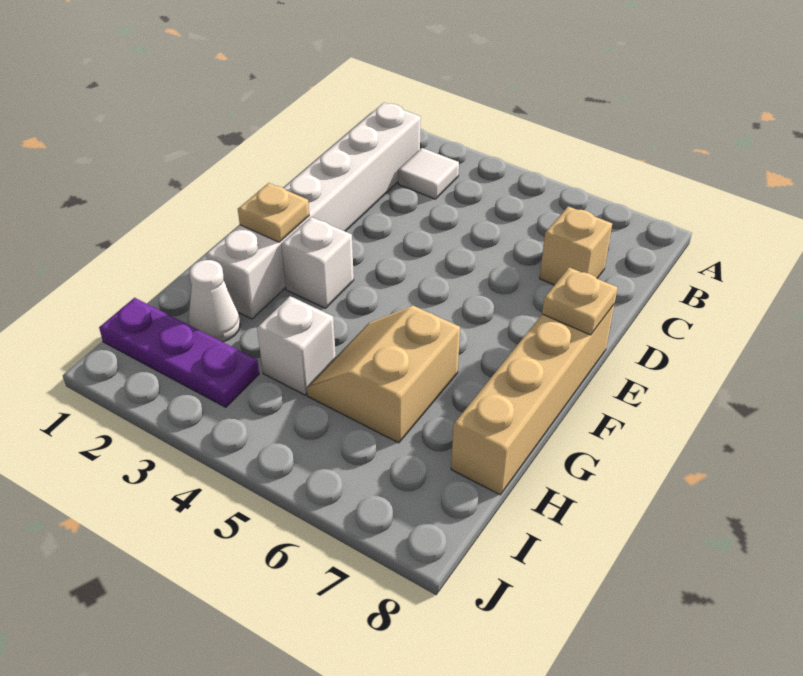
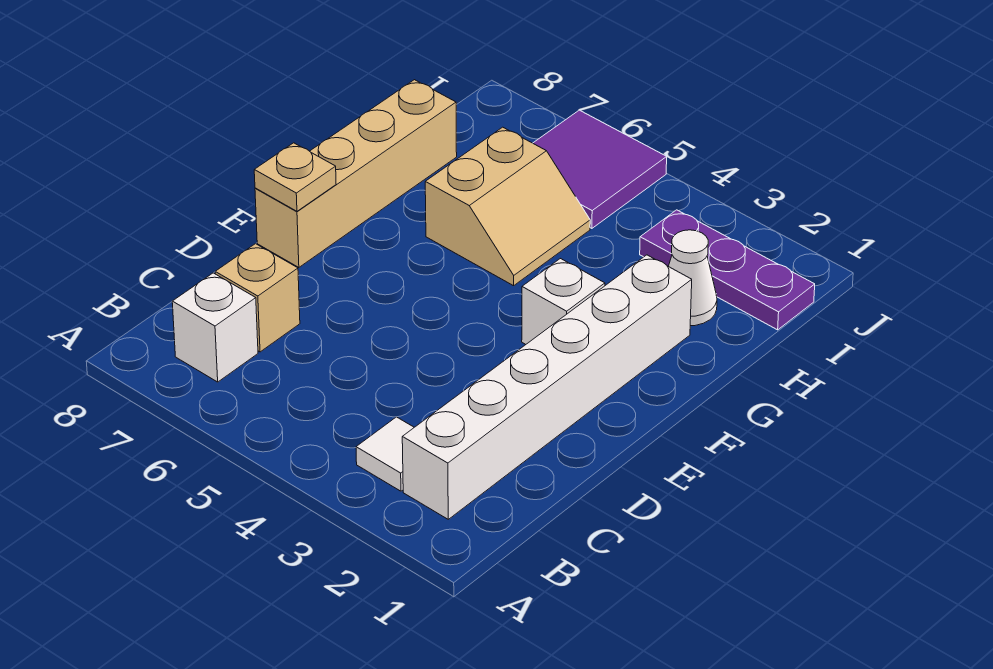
tan 1x1 plate [238,183,309,242] -> none
white 1x1 brick [257,296,336,395] -> white 1x1 brick moved to [172,273,258,382]
none -> purple 2x2 tile [533,110,667,228]

